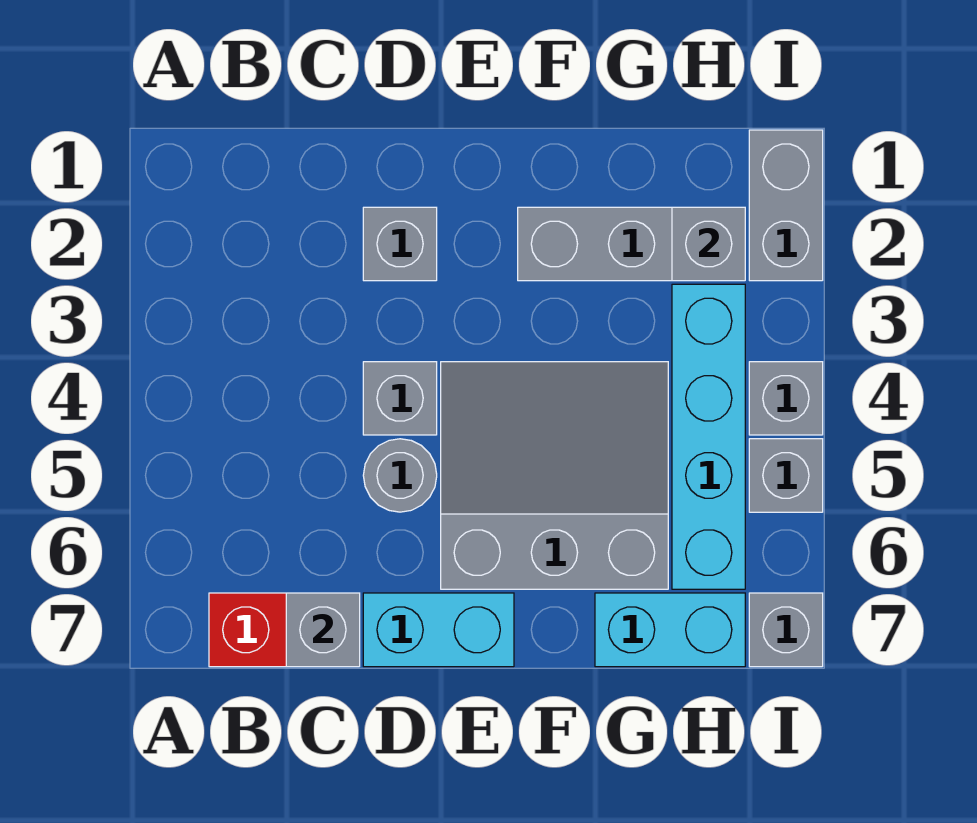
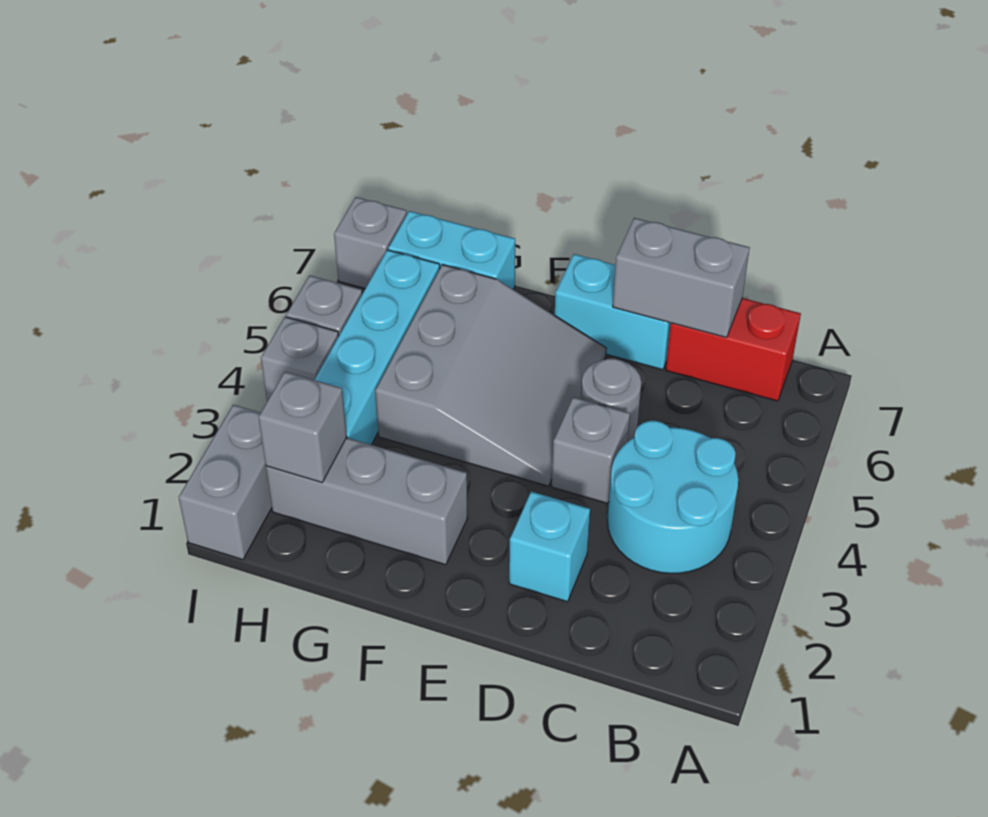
none -> cyan 2x2 round brick [607,421,738,573]
grey 1x1 brick [286,593,360,667] -> grey 1x2 brick [613,218,750,338]
grey 1x1 brick [363,207,437,281] -> cyan 1x1 brick [509,492,590,602]
grey 3x3 slope [441,362,668,589] -> grey 3x3 slope turned to [375,265,606,486]

